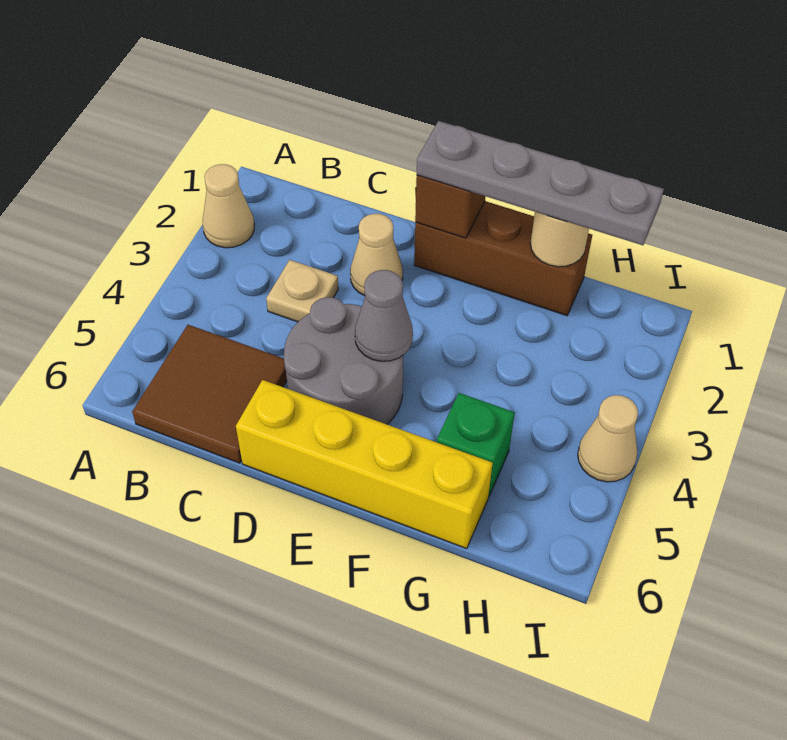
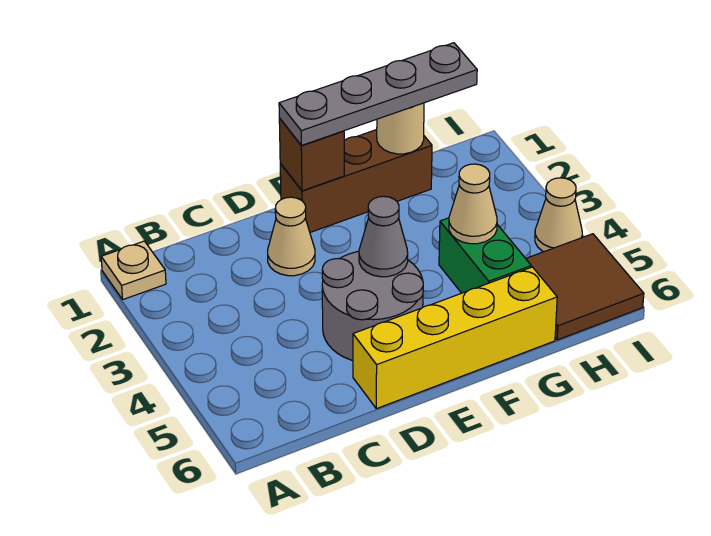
tan 1x1 cone [203,164,254,248] -> tan 1x1 cone moved to [449,164,497,244]
brown 2x2 tile [132,325,287,463] -> brown 2x2 tile moved to [526,234,644,340]
tan 1x1 plate [266,260,338,322] -> tan 1x1 plate moved to [101,241,166,299]
green 1x1 brick [437,393,515,497] -> green 1x2 brick [439,218,531,293]

